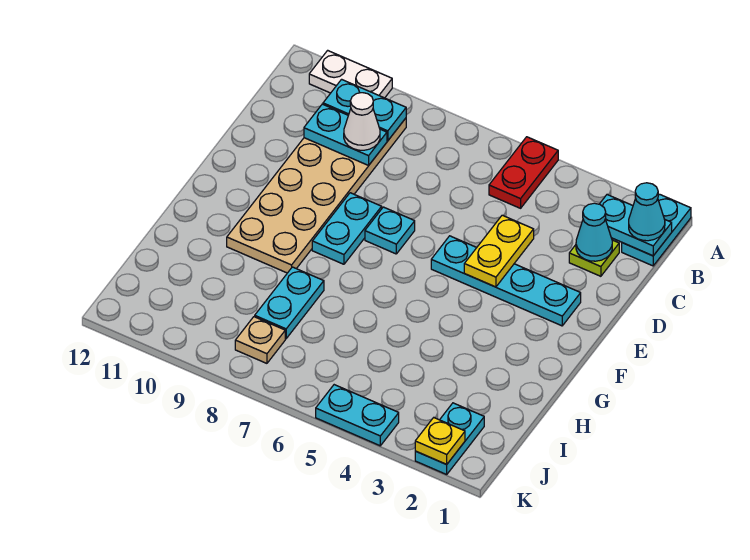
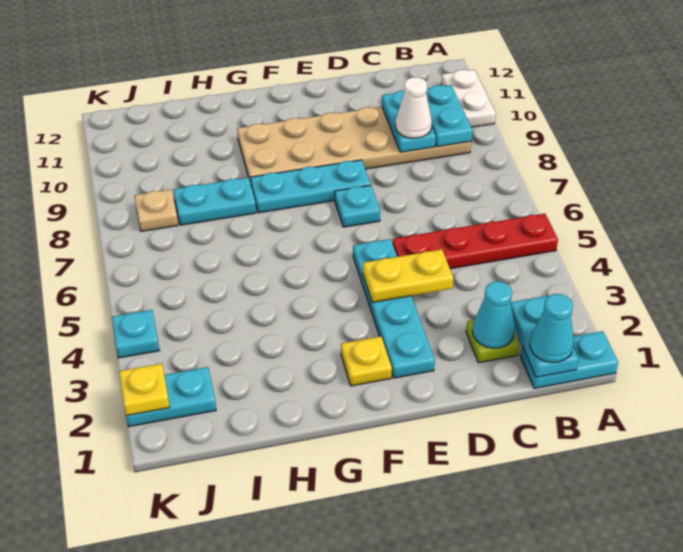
red 1x2 plate [489,137,558,208] -> red 1x4 plate [392,214,558,269]
cyan 1x2 plate [312,193,382,264] -> cyan 1x3 plate [251,160,371,213]
none -> yellow 1x1 plate [341,336,392,386]
cyan 1x2 plate [316,385,399,446] -> cyan 1x1 plate [112,310,160,358]

